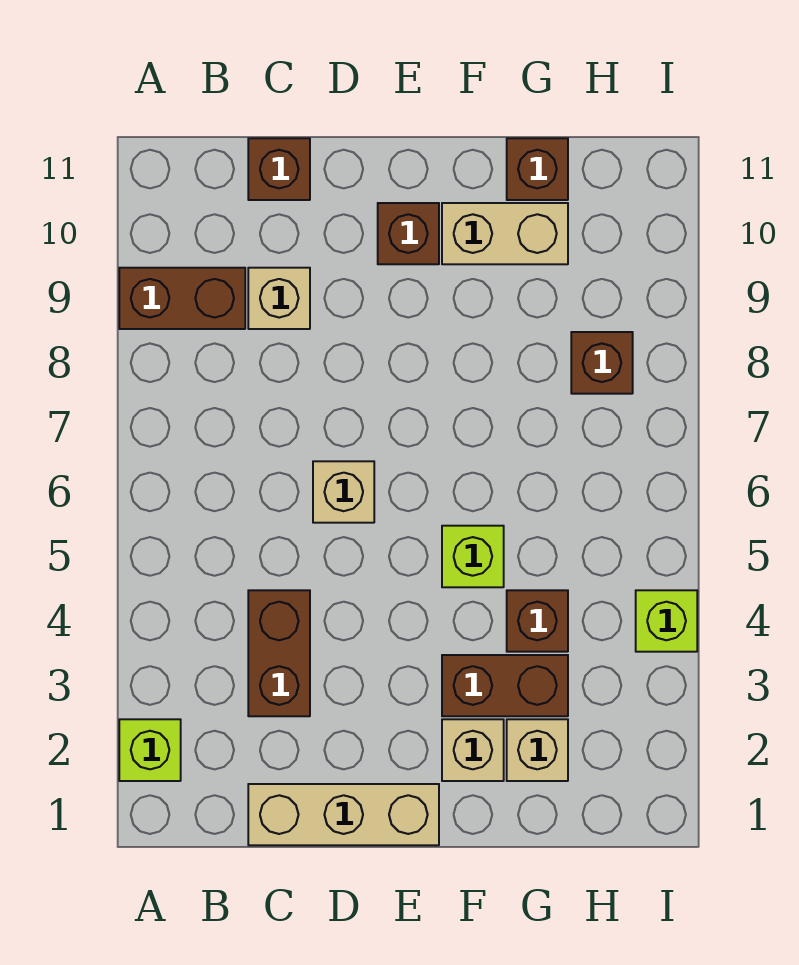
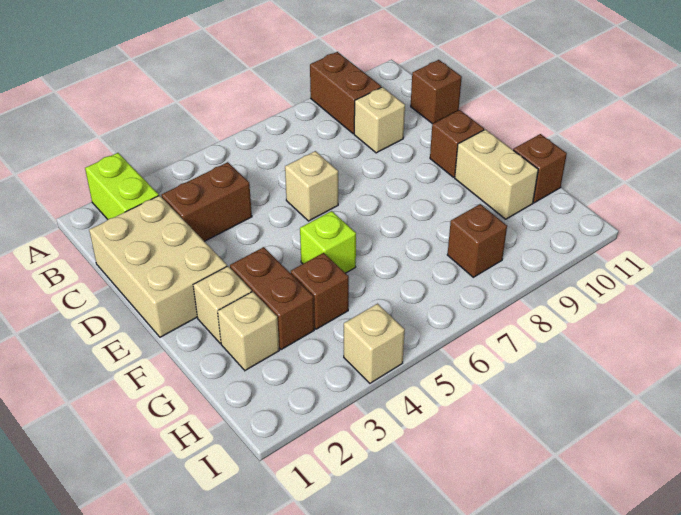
lime 1x1 brick [119,719,181,781] -> lime 1x2 brick [85,153,159,219]
tan 1x3 brick [248,784,439,845] -> tan 2x3 brick [89,196,227,337]
lime 1x1 brick [636,590,697,652] -> tan 1x1 brick [344,304,405,383]

